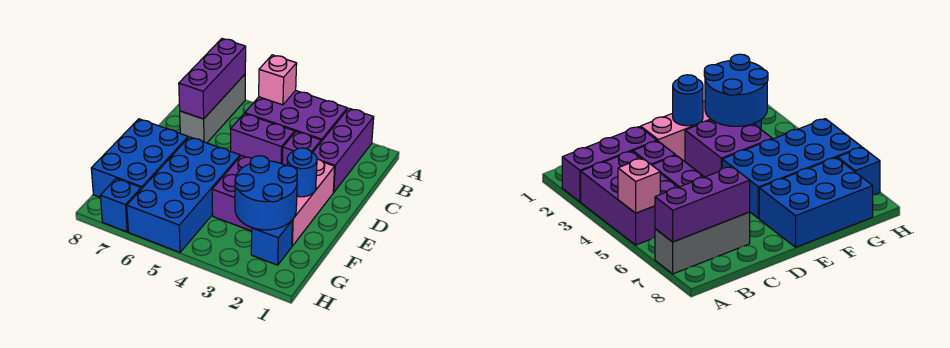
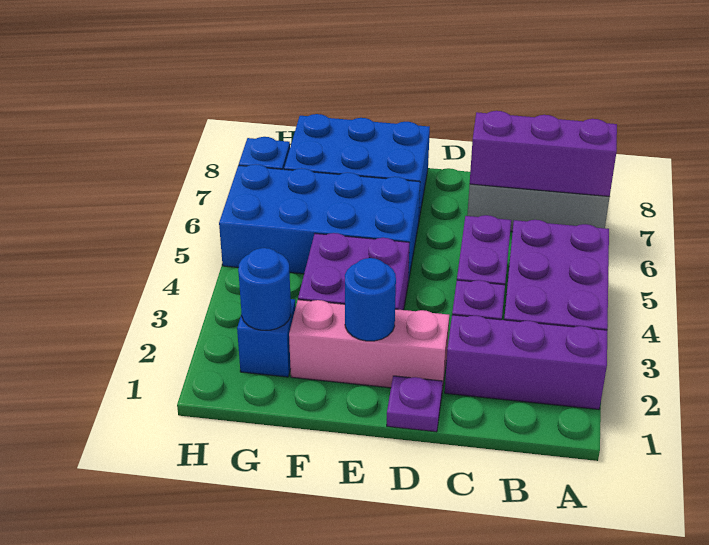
pink 1x1 brick [259,55,297,105] -> none
none -> purple 1x1 plate [387,376,443,432]
blue 2x2 round brick [235,156,297,230] -> blue 1x1 round brick [238,248,291,330]

